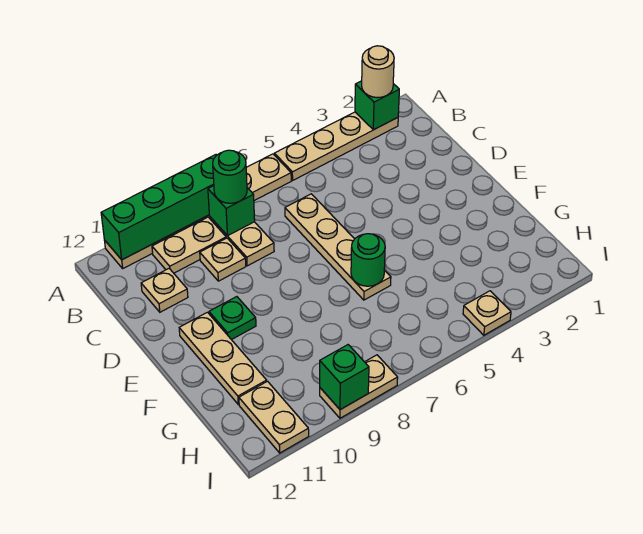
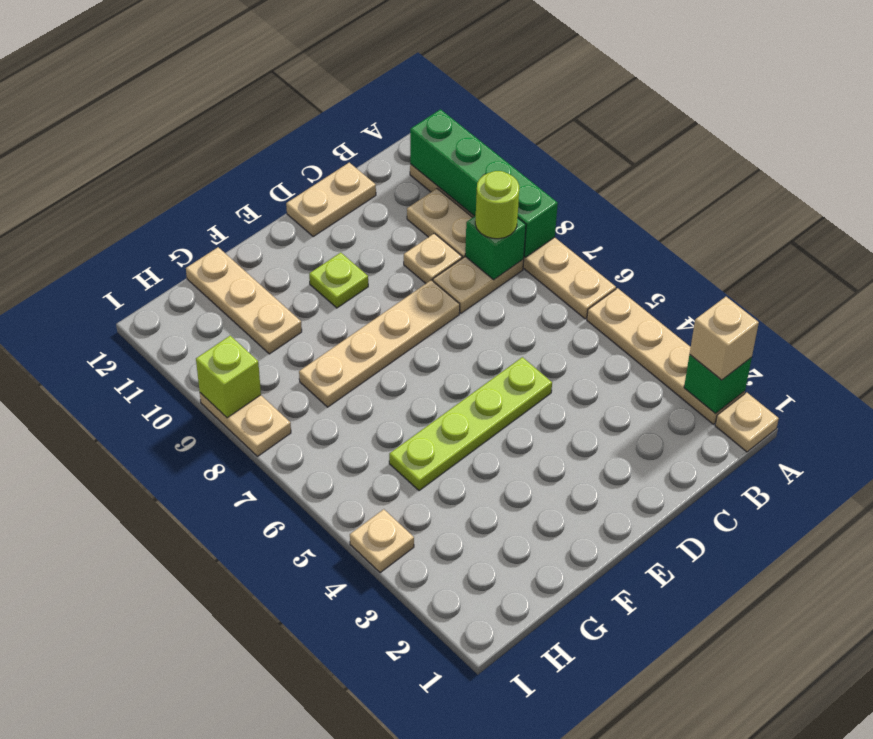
tan 1x1 round brick [362,46,394,98] -> tan 1x1 brick [690,297,759,380]
green 1x1 round brick [213,150,247,203] -> lime 1x1 round brick [475,171,519,239]
tan 1x4 plate [285,194,391,300] -> tan 1x4 plate moved to [299,280,460,407]
tan 1x1 plate [141,269,188,312] -> tan 1x1 plate moved to [715,392,779,452]
none -> lime 1x4 plate [389,357,552,491]
green 1x1 plate [209,297,256,340] -> lime 1x1 plate [309,253,368,308]
tan 1x3 plate [179,312,267,404] -> tan 1x3 plate turned to [186,247,302,354]
green 1x1 round brick [351,234,385,286] -> none
tan 1x2 plate [239,381,309,453] -> tan 1x2 plate moved to [286,163,376,236]
green 1x1 brick [320,345,369,410] -> lime 1x1 brick [196,336,261,418]

